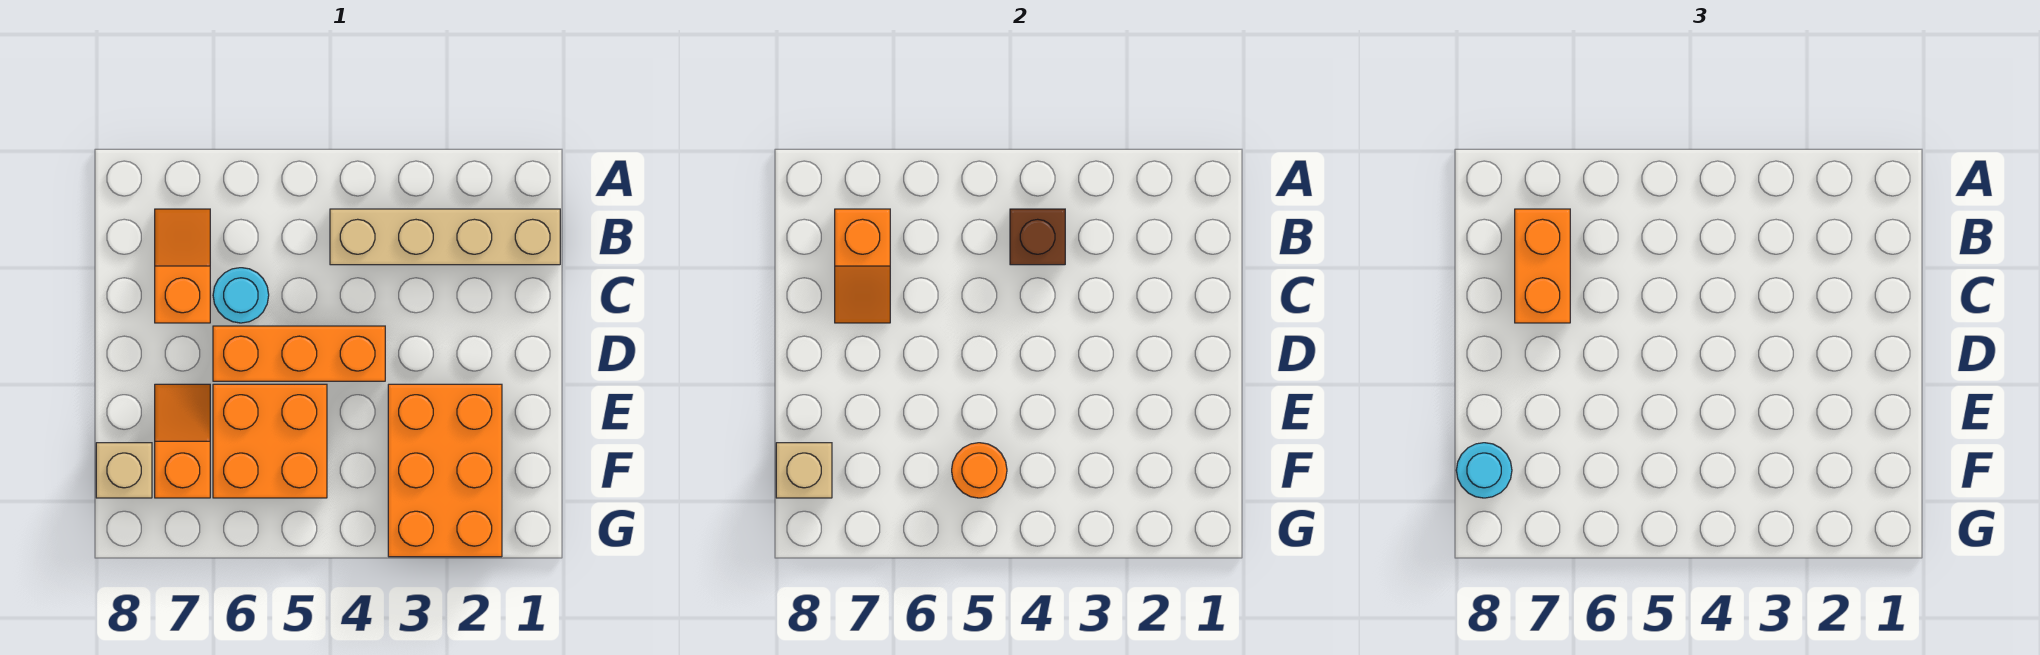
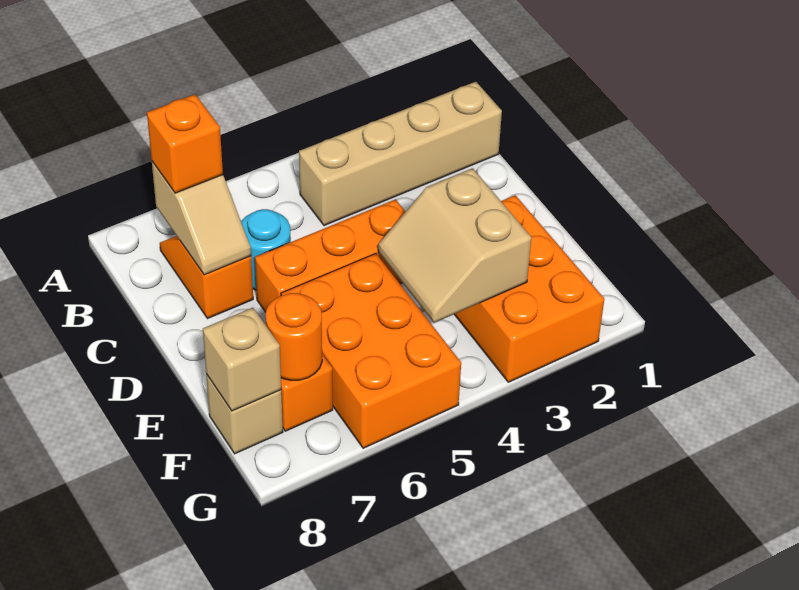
brown 1x1 brick [1010,209,1065,265] -> none
orange 1x2 slope [835,209,890,323] -> tan 1x2 slope [152,162,251,275]
orange 1x2 brick [1515,209,1570,323] -> orange 1x1 brick [147,94,223,193]
none -> tan 2x2 slope [378,168,531,323]
orange 2x2 brick [213,384,327,498] -> orange 2x3 brick [281,254,461,448]
orange 1x1 round brick [952,443,1007,498] -> orange 1x1 round brick moved to [266,293,322,380]
cyan 1x1 round brick [1456,443,1512,498] -> none

